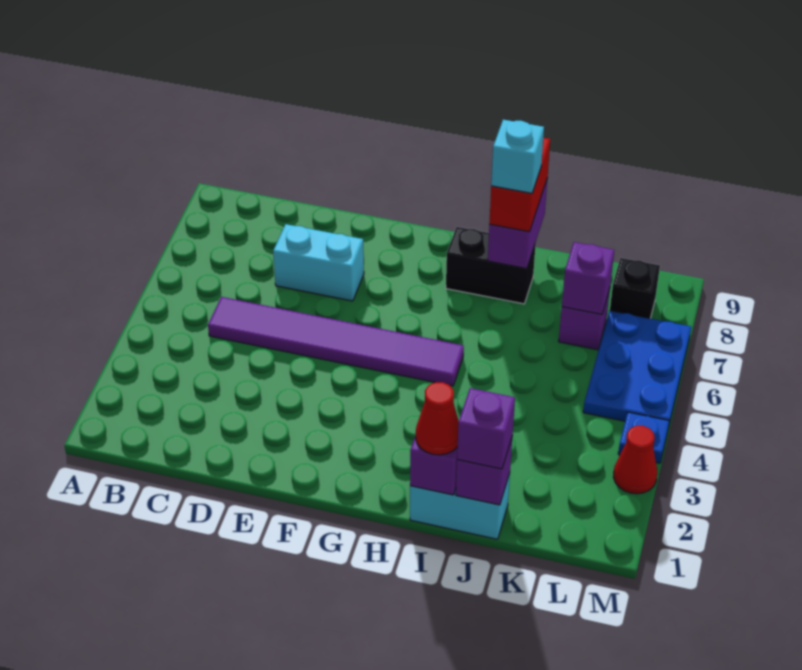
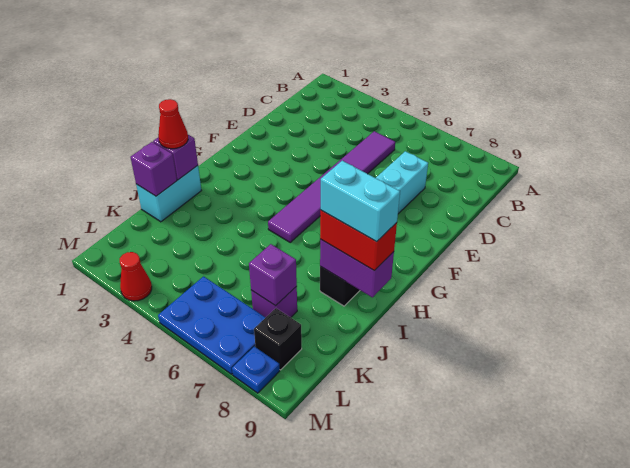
cyan 1x1 brick [491,120,544,193] -> cyan 1x2 brick [321,161,400,242]
purple 1x1 brick [457,388,515,469] -> none
blue 1x1 plate [618,412,669,463] -> blue 1x1 plate moved to [232,347,280,393]

